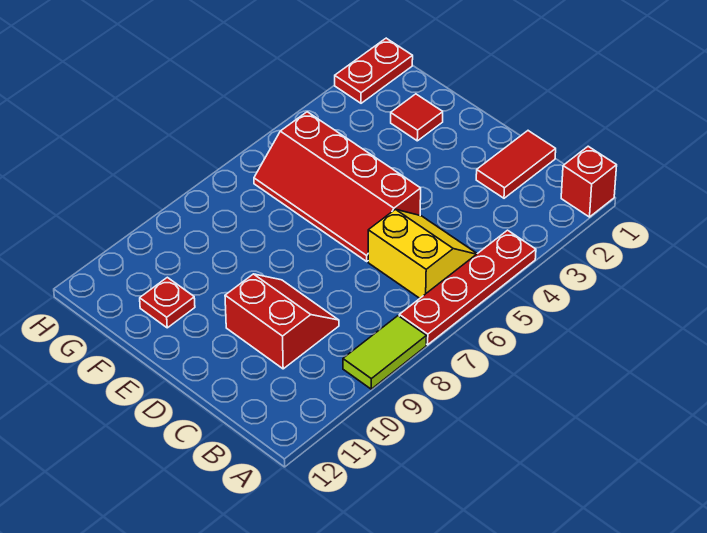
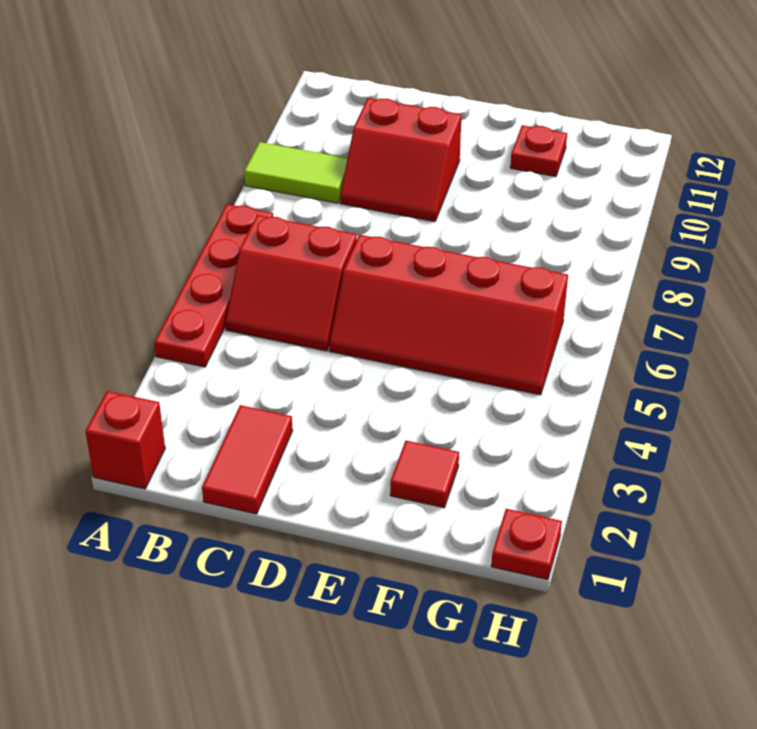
lime 1x2 tile [343,316,427,389] -> lime 1x2 tile turned to [244,142,348,203]
yellow 2x2 slope [368,209,477,298] -> red 2x2 slope [225,215,357,351]
red 2x4 slope [254,112,421,261] -> red 2x4 slope turned to [329,235,568,395]
red 1x2 plate [335,38,413,103] -> red 1x1 plate [491,509,562,580]

